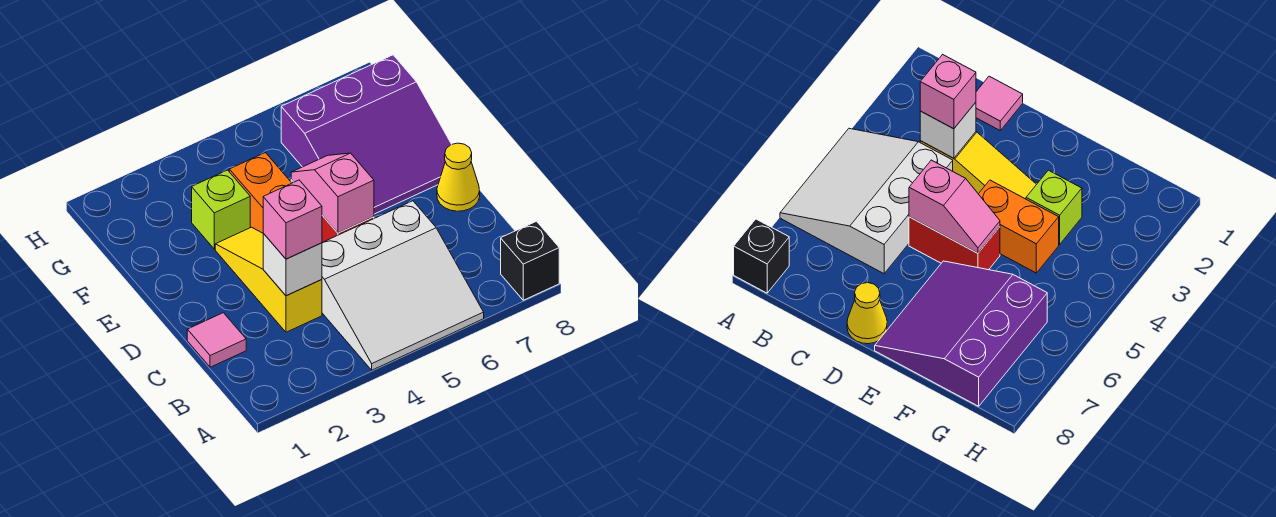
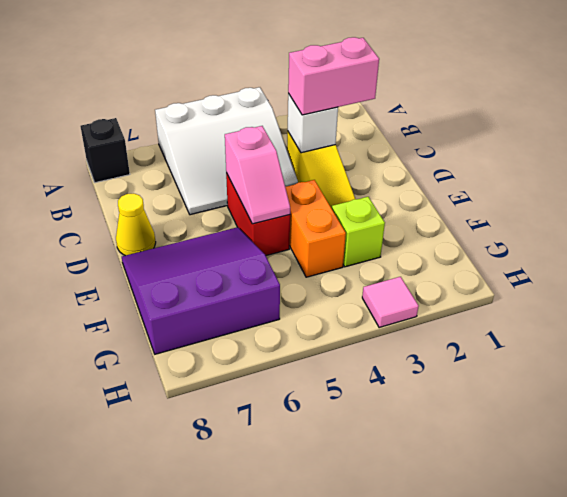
white 3x3 slope [322,201,484,370] -> white 3x3 slope turned to [155,87,298,215]
pink 1x1 tile [187,313,246,367] -> pink 1x1 tile moved to [362,277,419,328]
pink 1x1 brick [263,180,322,259] -> pink 1x2 brick [288,37,379,115]

